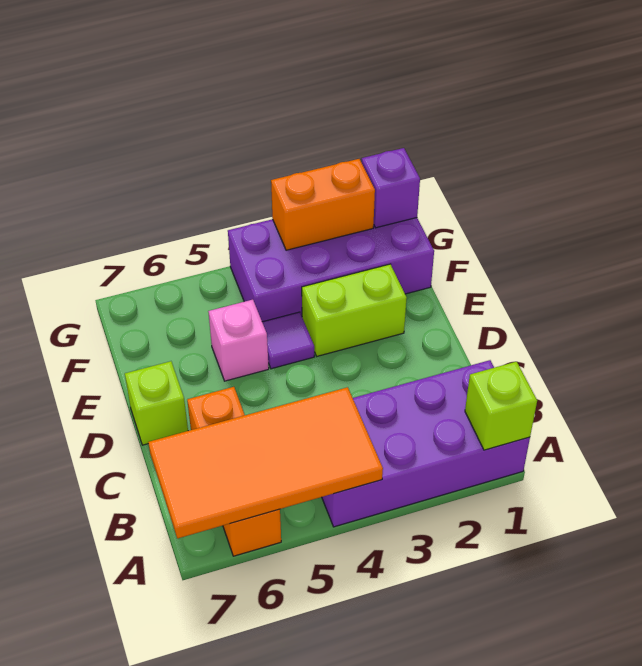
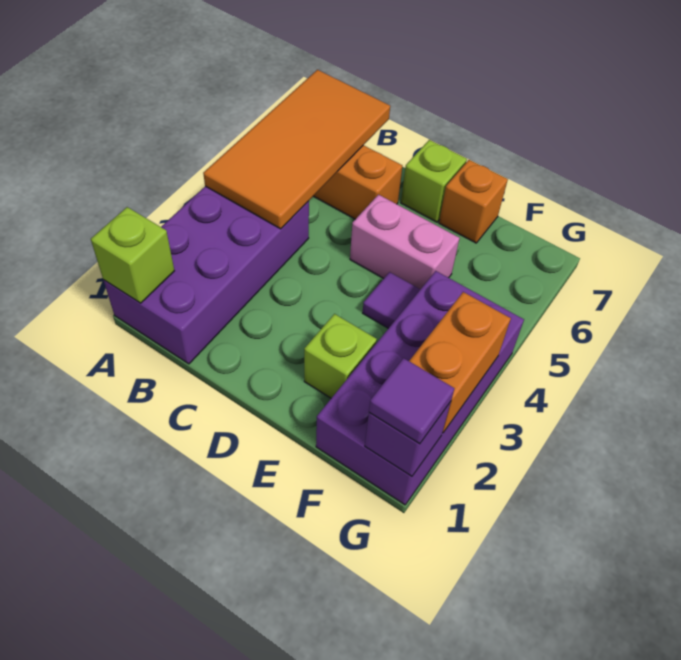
lime 1x2 brick [302,264,407,356] -> lime 1x1 brick [304,314,377,398]
pink 1x1 brick [208,300,269,381] -> pink 1x2 brick [350,195,460,289]
none -> orange 1x1 brick [439,160,508,243]
none -> purple 1x1 tile [369,358,454,444]

